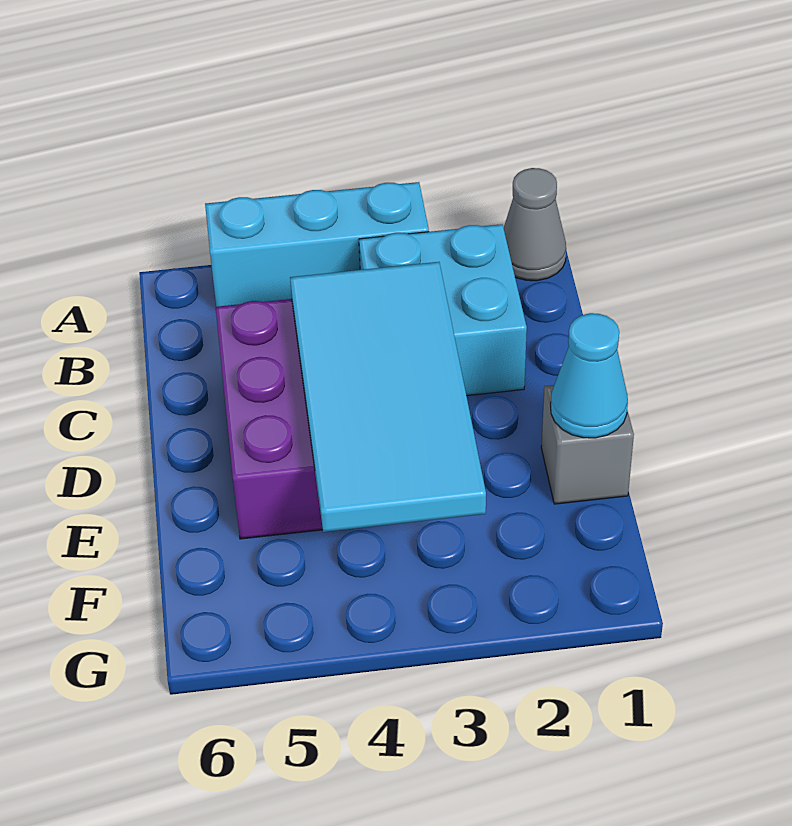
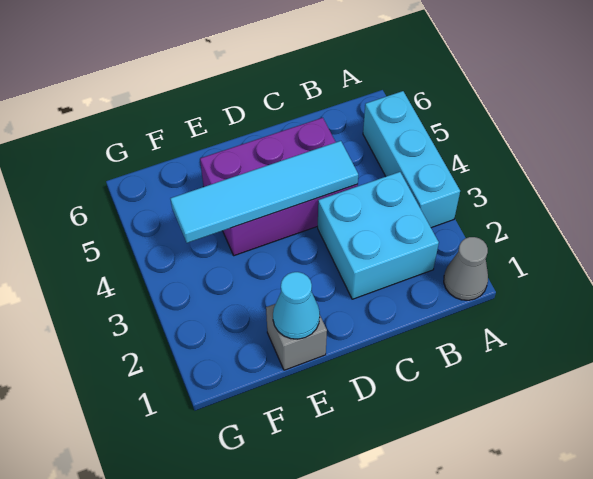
cyan 2x4 tile [290,262,486,532] -> cyan 1x4 tile [170,141,358,243]

